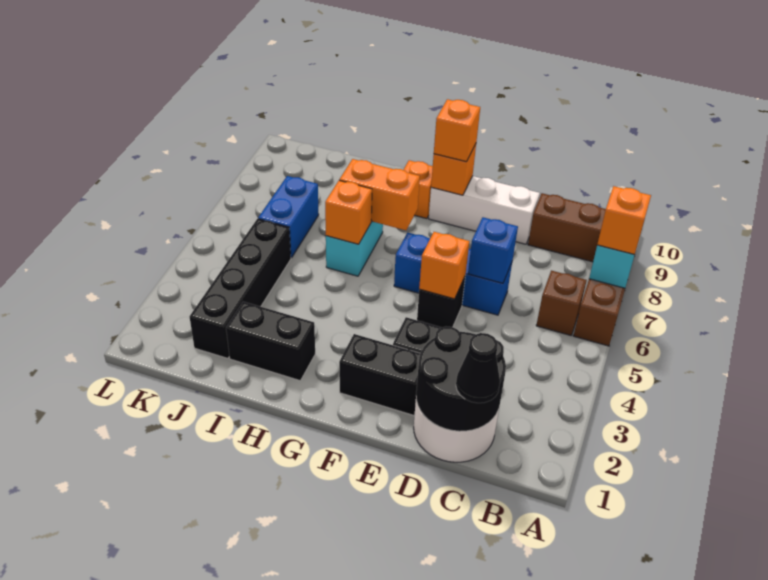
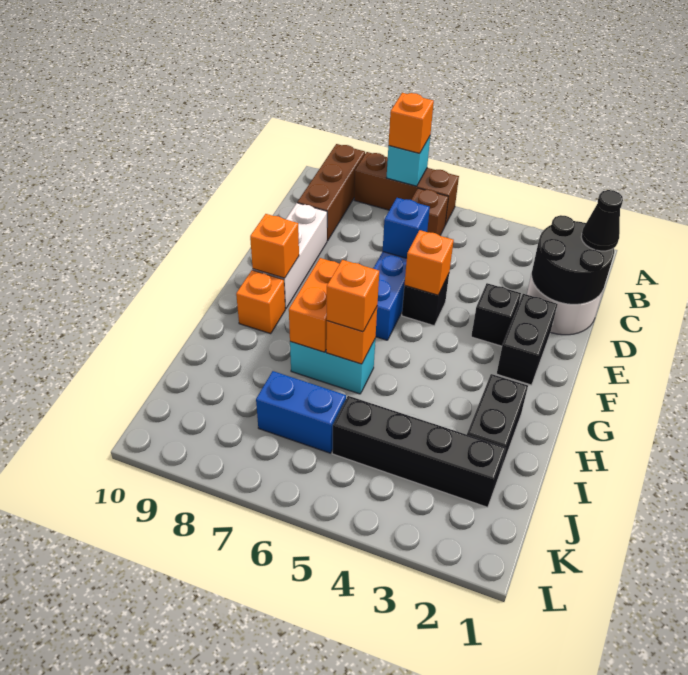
orange 1x1 brick [434,99,480,162] -> orange 1x1 brick moved to [326,260,379,332]

